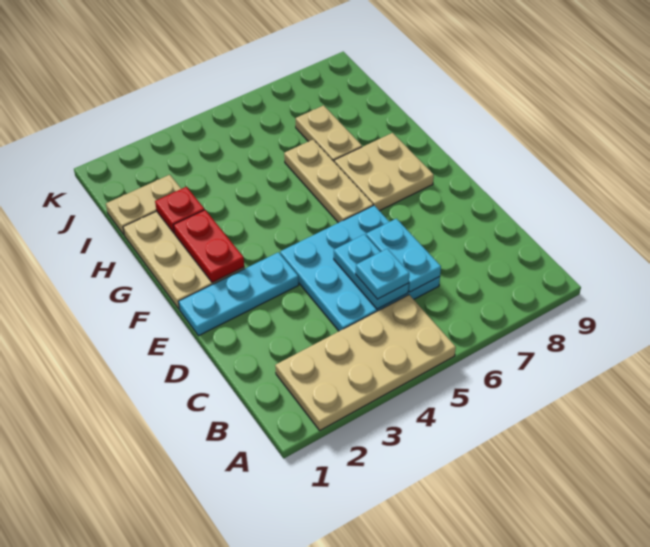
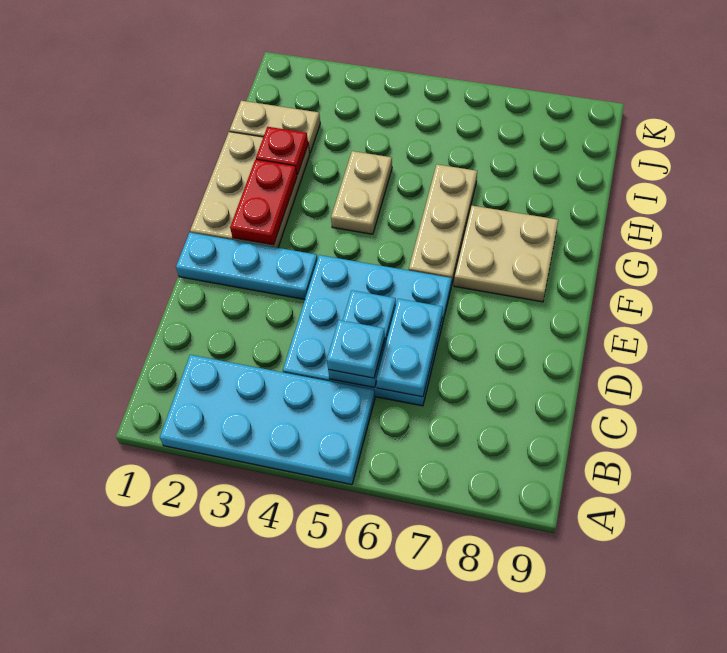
tan 2x4 plate [275,295,456,430] -> cyan 2x4 plate [160,355,375,485]
tan 1x2 plate [296,105,362,161] -> tan 1x2 plate moved to [331,151,392,234]

